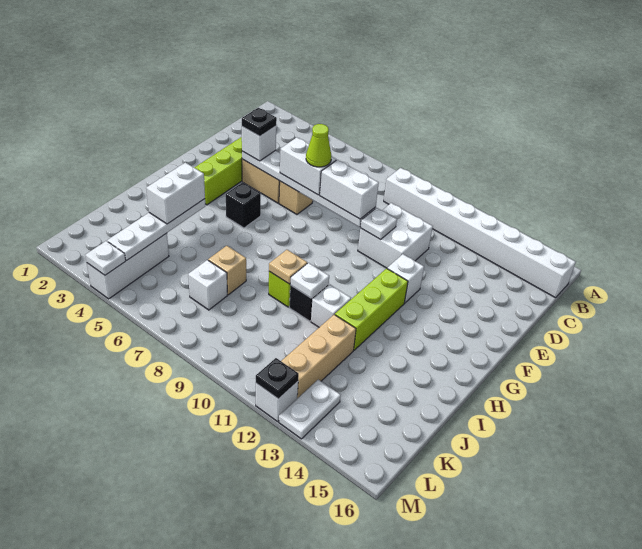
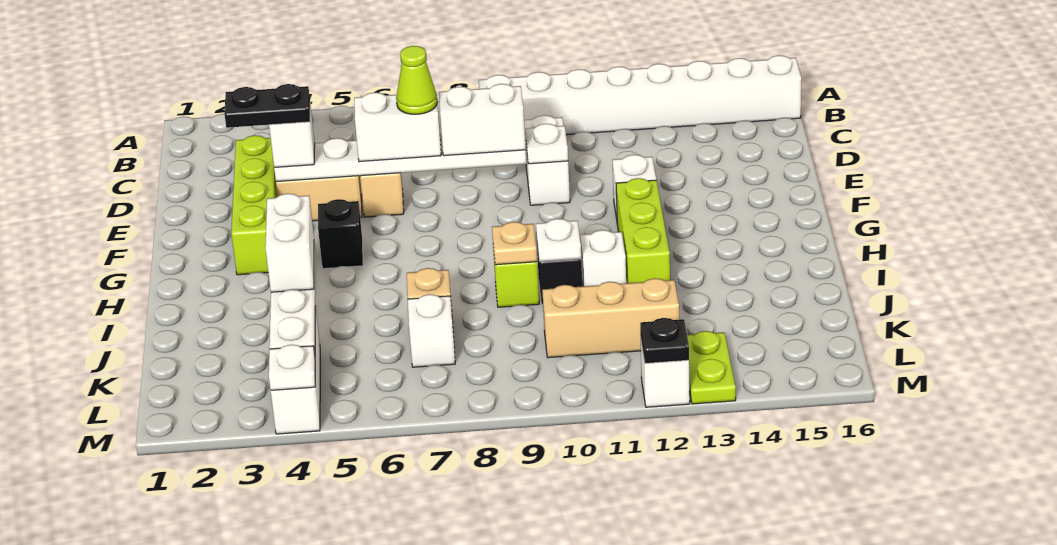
white 2x2 brick [358,203,433,268] -> white 1x2 brick [524,115,570,205]
black 1x1 plate [242,108,277,136] -> black 1x2 plate [224,84,310,128]
tan 1x3 brick [281,315,356,398] -> tan 1x3 brick turned to [542,278,679,358]
white 1x2 plate [279,379,341,439] -> lime 1x2 plate [687,331,736,404]

